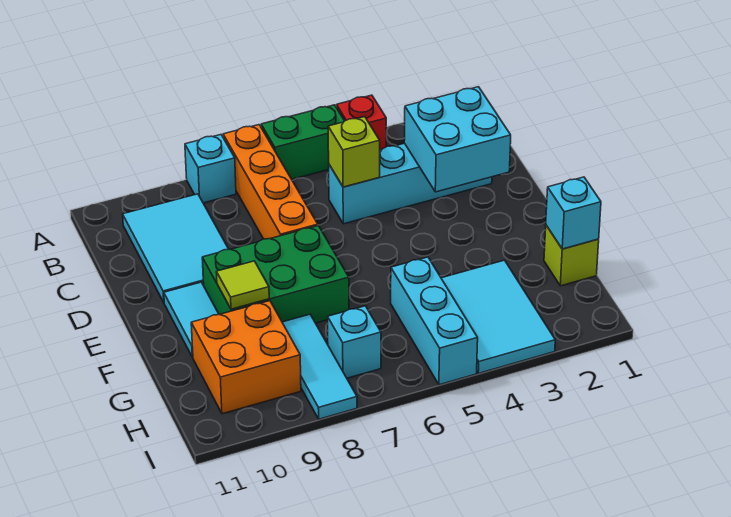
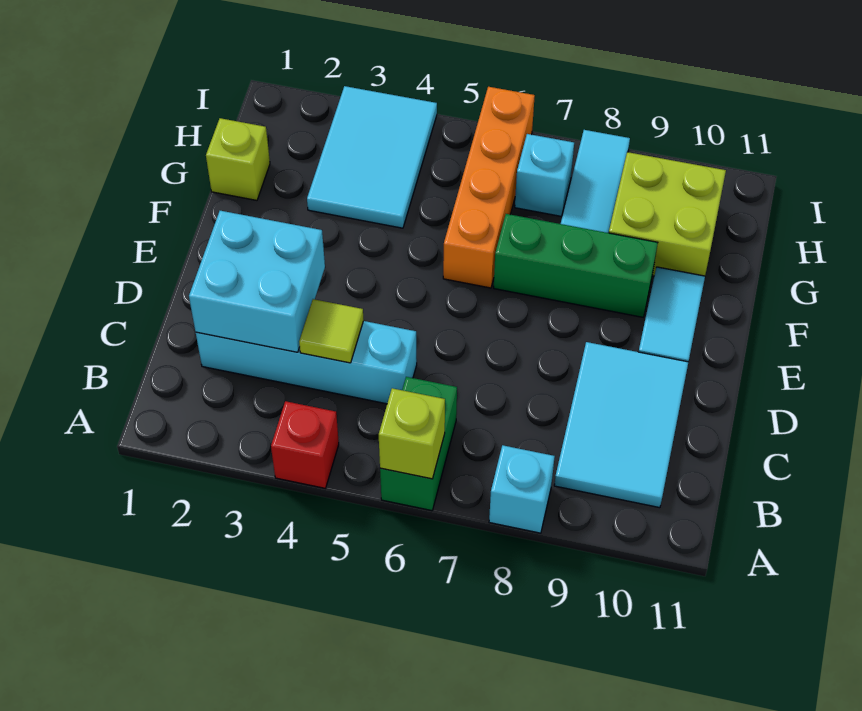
green 1x2 brick [261,105,344,179] -> green 1x2 brick turned to [380,377,457,511]
orange 1x4 brick [223,125,318,239] -> orange 1x4 brick moved to [443,87,535,288]
lime 1x1 brick [328,117,380,187] -> lime 1x1 brick moved to [379,388,445,479]
green 2x3 brick [202,226,349,323] -> green 1x3 brick [494,214,658,317]
lime 1x1 tile [216,261,269,309] -> lime 1x1 tile moved to [299,299,364,363]
cyan 1x1 brick [546,177,601,249] -> none
cyan 1x3 brick [391,257,478,385] -> none
orange 2x2 brick [191,301,301,414] -> lime 2x2 brick [609,152,726,276]

